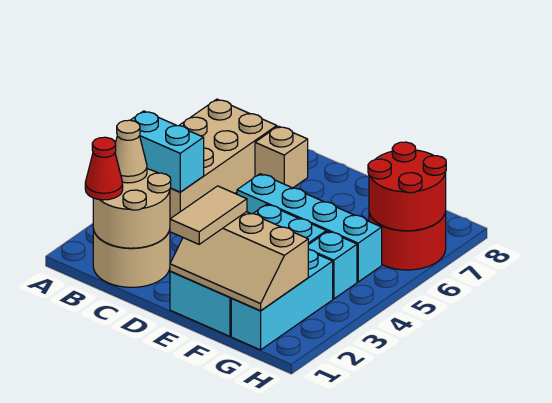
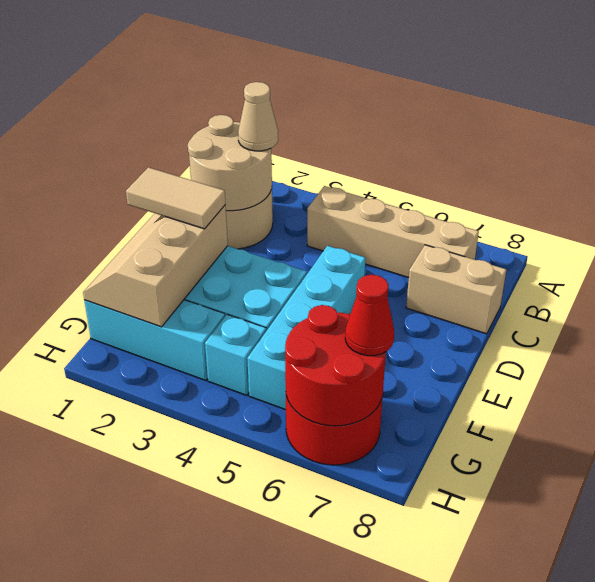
tan 2x4 brick [170,99,277,219] -> tan 1x4 brick [307,186,479,278]
cyan 1x2 brick [131,111,204,192] -> none
red 1x1 cone [85,137,123,200] -> red 1x1 cone moved to [345,275,394,356]
tan 1x1 brick [255,126,308,188] -> tan 1x2 brick [406,245,506,334]

